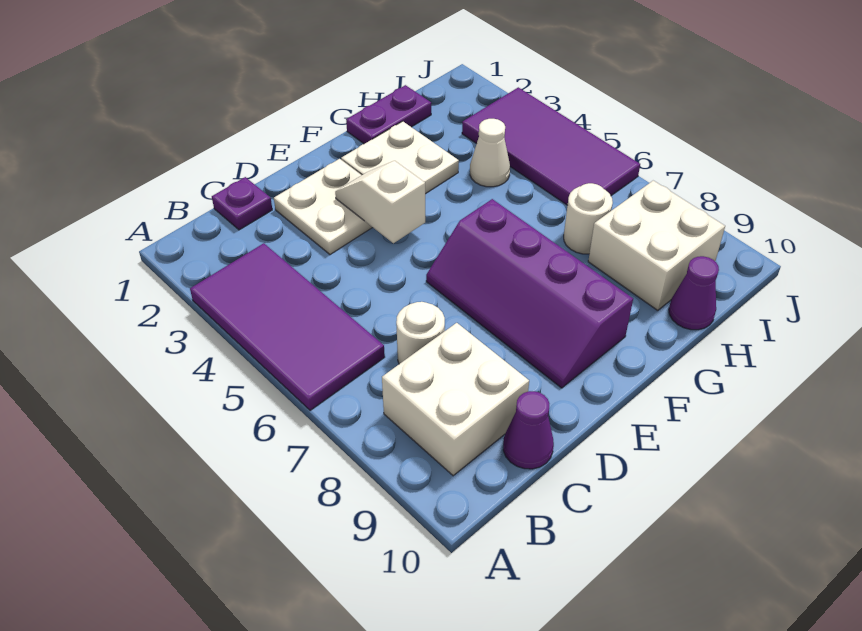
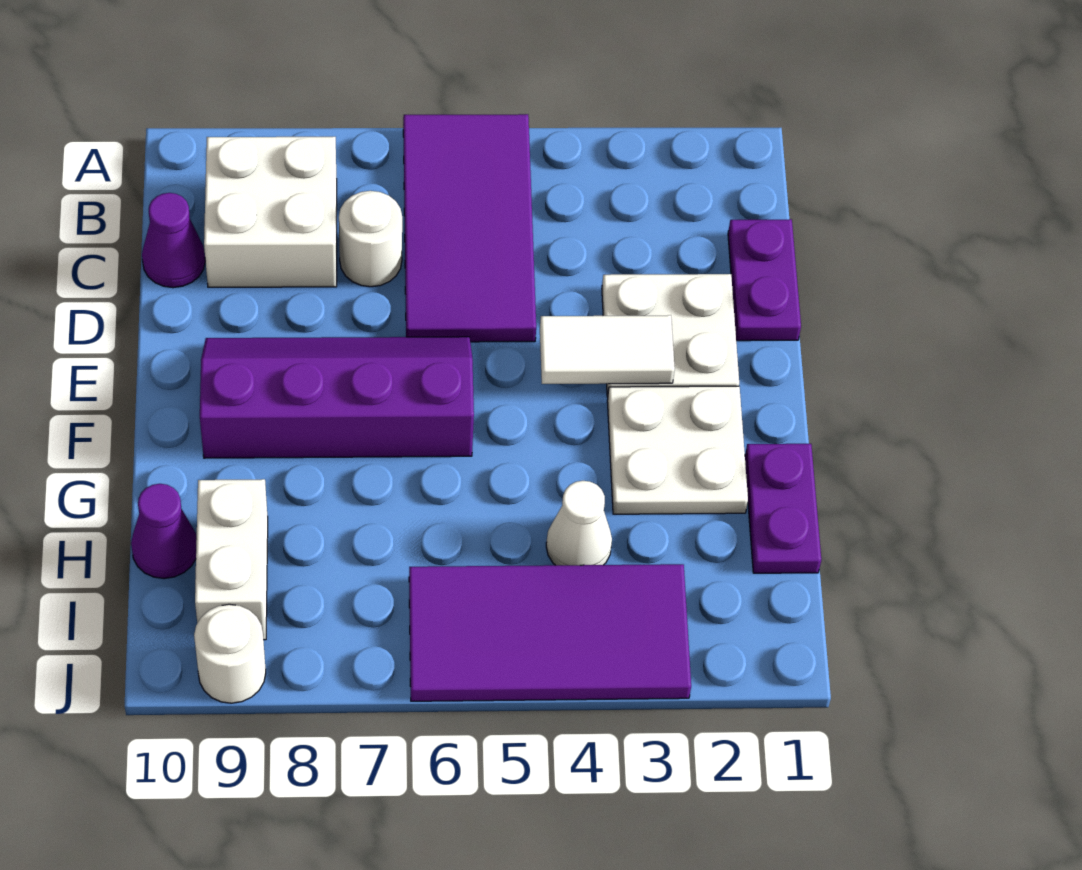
purple 2x4 tile [190,243,385,410] -> purple 2x4 tile turned to [403,114,536,342]
purple 1x1 plate [212,177,272,230] -> purple 1x2 plate [728,219,801,341]
white 1x2 slope [335,161,425,243] -> white 1x2 tile [540,315,675,384]
white 1x1 round brick [564,183,613,254] -> white 1x1 round brick moved to [194,604,266,703]
white 2x2 brick [588,181,725,310] -> white 1x2 brick [195,479,268,640]

